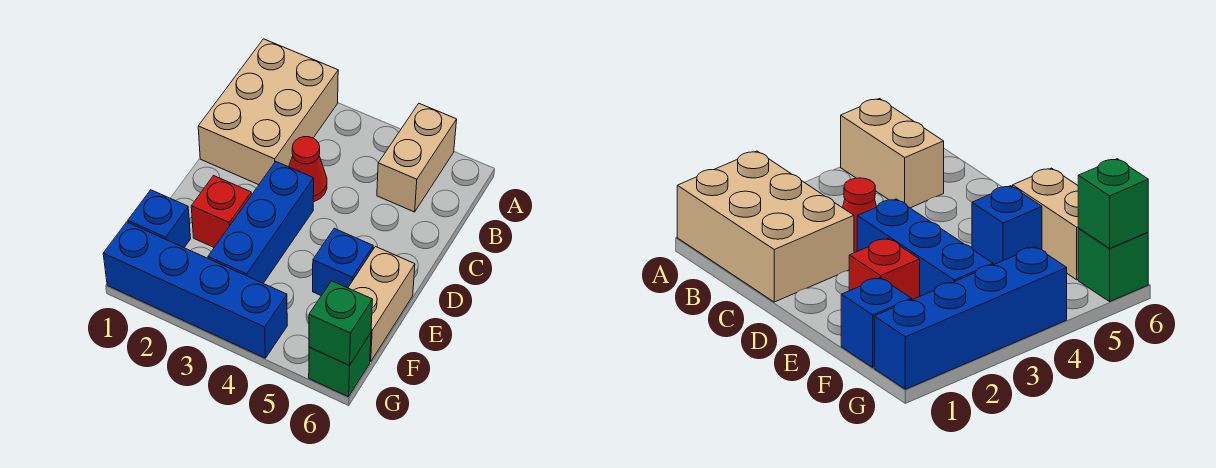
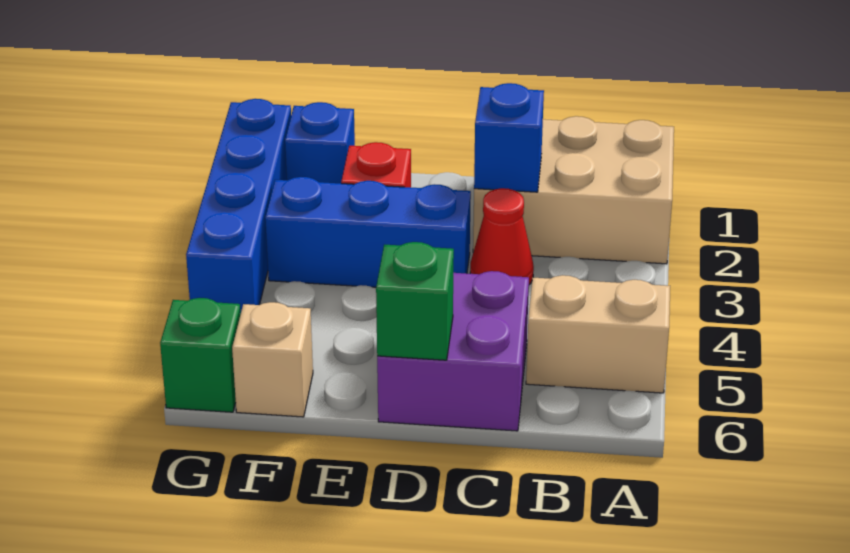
none -> purple 2x2 brick [377,271,529,431]
blue 1x1 brick [313,228,373,296] -> blue 1x1 brick moved to [474,83,544,192]
tan 1x2 brick [348,247,415,362] -> tan 1x1 brick [232,302,313,417]
green 1x1 brick [309,281,373,365] -> green 1x1 brick moved to [376,242,454,360]

